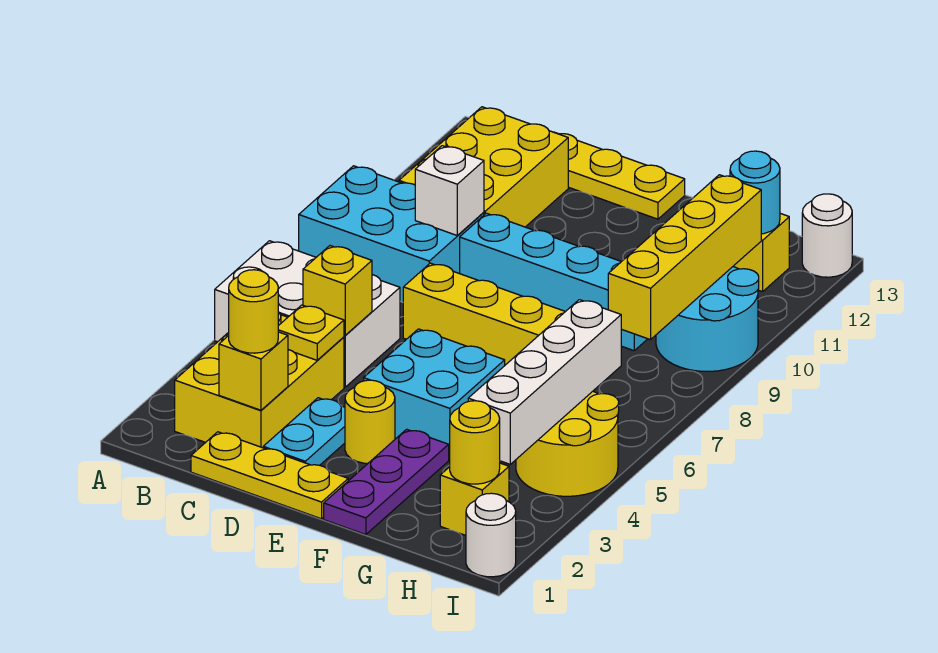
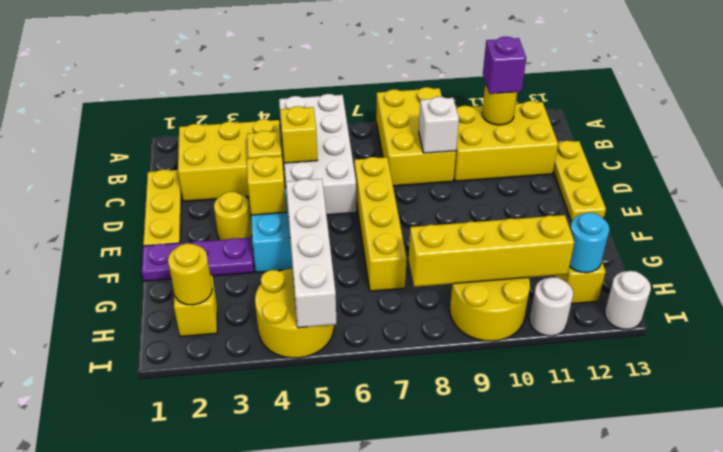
white 2x3 brick [215,241,400,387] -> white 2x4 brick [279,94,356,215]
cyan 2x3 brick [299,166,484,302] -> yellow 2x3 brick [376,87,456,186]
none -> purple 1x1 brick [483,37,526,94]
yellow 1x1 brick [219,332,288,410] -> yellow 1x1 brick moved to [247,156,286,215]
yellow 1x1 round brick [229,270,278,353] -> yellow 1x1 round brick moved to [482,83,517,125]
cyan 1x2 plate [263,398,345,465] -> none
cyan 1x4 brick [460,213,647,351] -> none
white 1x4 brick [468,300,621,464] -> white 1x4 brick turned to [286,179,336,328]
cyan 2x2 round brick [656,267,759,371] -> yellow 2x2 round brick [450,277,530,341]
white 1x1 round brick [466,493,516,577] -> white 1x1 round brick moved to [530,277,573,336]

